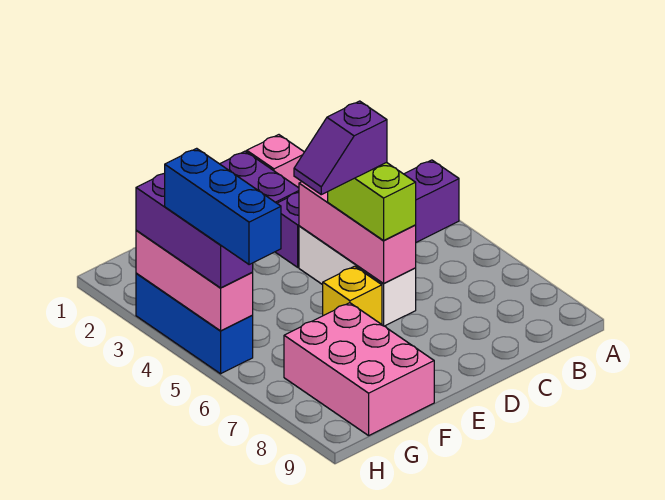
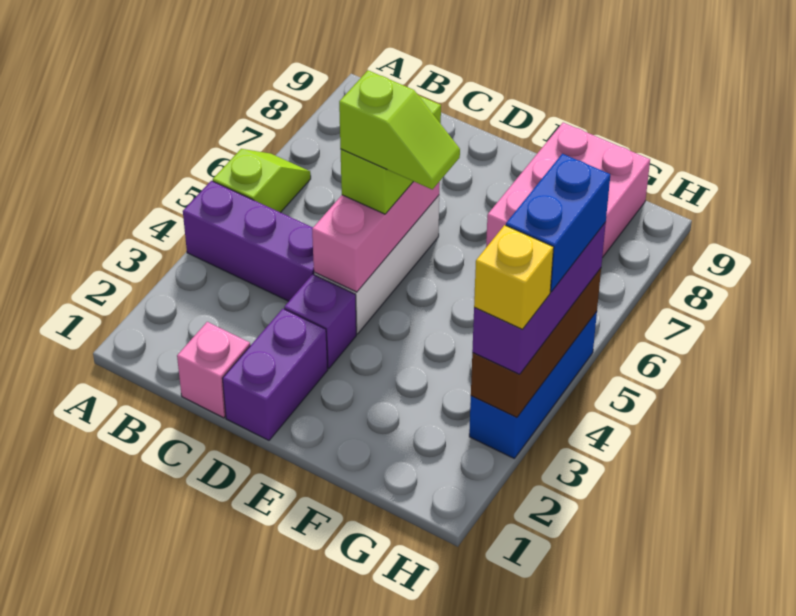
none -> lime 1x2 slope [213,149,311,213]
purple 1x2 slope [294,101,387,195] -> lime 1x2 slope [339,70,460,189]
yellow 1x1 brick [323,266,382,324] -> yellow 1x1 brick moved to [474,225,554,329]
pink 1x3 brick [136,230,253,331] -> brown 1x3 brick [471,268,601,418]
blue 1x3 brick [164,148,281,265] -> blue 1x2 brick [506,154,610,292]

